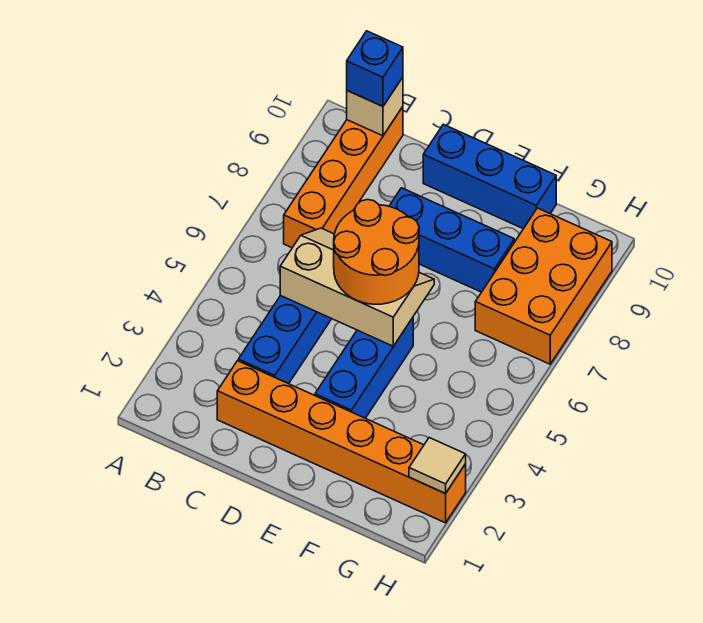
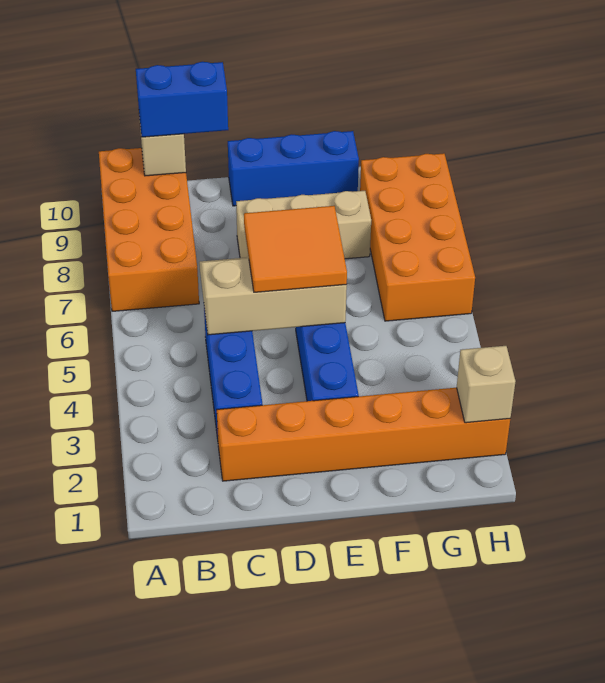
orange 1x4 brick [284,107,403,248] -> orange 2x4 brick [99,148,199,311]
blue 1x1 brick [347,31,403,106] -> blue 1x2 brick [136,62,228,137]
orange 2x2 round brick [334,200,419,304] -> orange 2x2 tile [244,206,347,292]
blue 1x3 brick [389,188,514,292] -> tan 1x3 brick [236,191,371,259]
orange 2x3 brick [475,208,612,364] -> orange 2x4 brick [360,153,475,321]
tan 1x1 tile [409,438,466,494] -> tan 1x1 brick [457,346,516,423]

